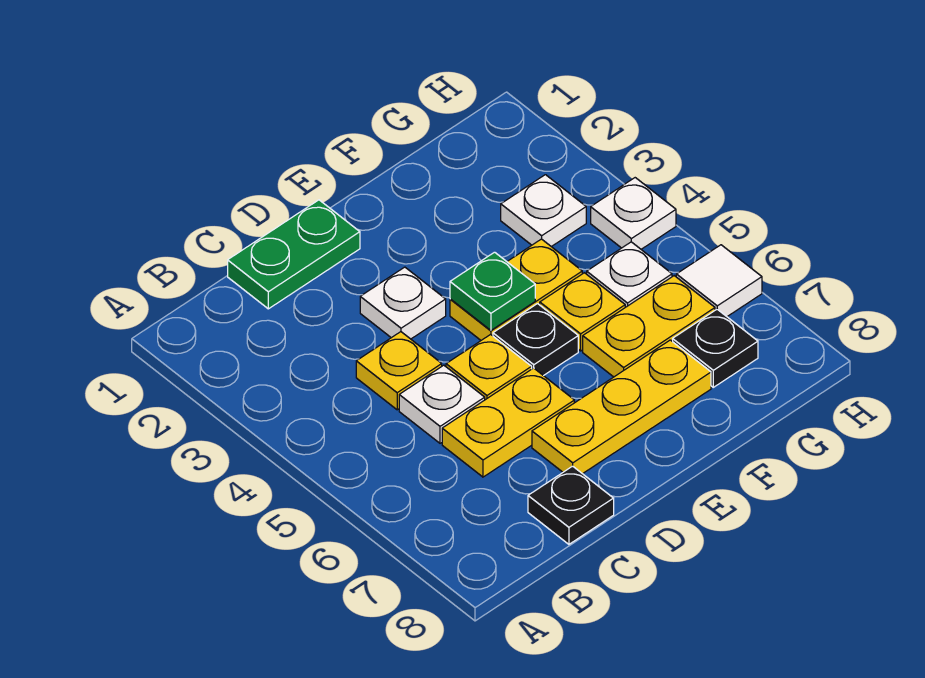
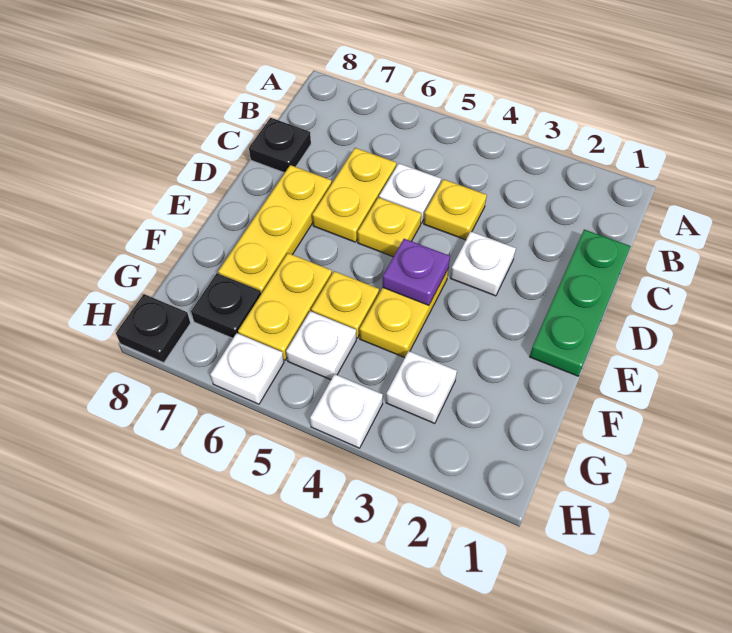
green 1x2 plate [228,200,360,309] -> green 1x3 plate [530,230,631,376]
green 1x1 plate [450,252,535,330] -> purple 1x1 plate [383,239,450,305]
black 1x1 plate [493,304,578,376] -> black 1x1 plate moved to [116,294,190,363]
white 1x1 tile [676,245,762,316] -> white 1x1 plate [210,333,284,404]

